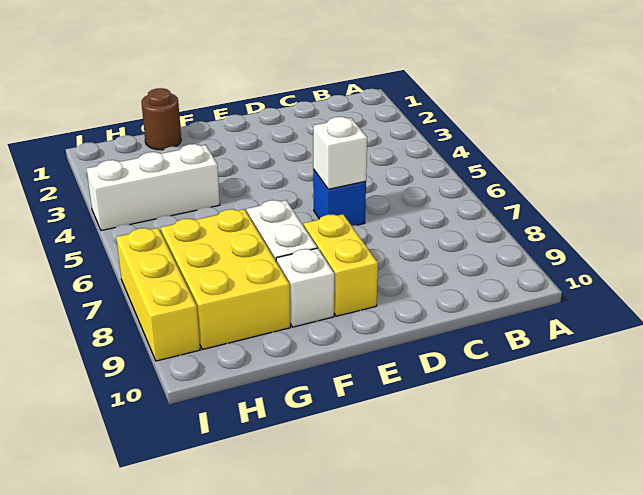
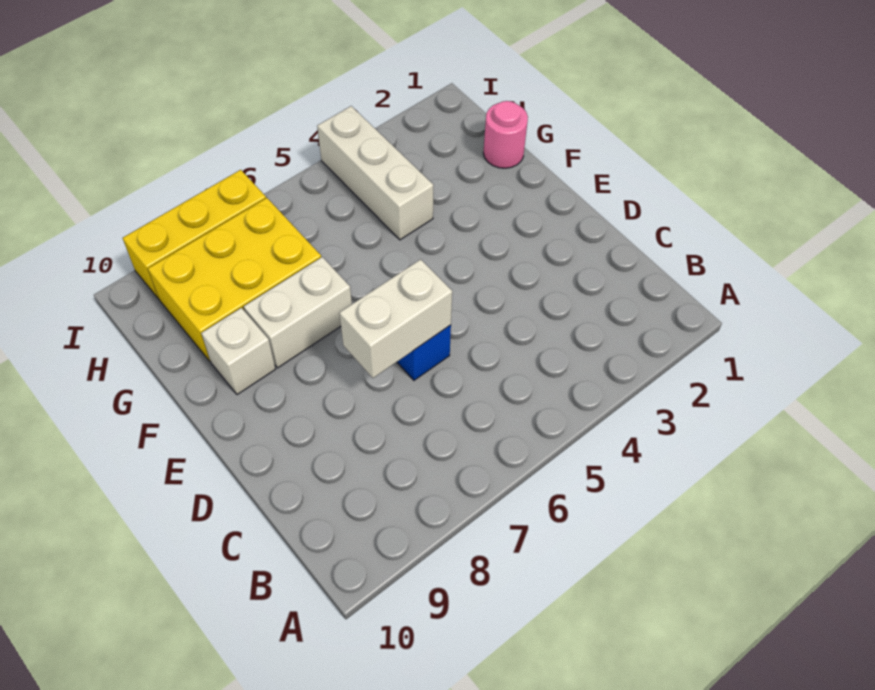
white 1x1 brick [313,117,367,189] -> white 1x2 brick [339,259,452,378]
yellow 1x2 brick [304,214,378,316] -> none
brown 1x1 round brick [141,88,181,150] -> pink 1x1 round brick [483,101,528,168]

